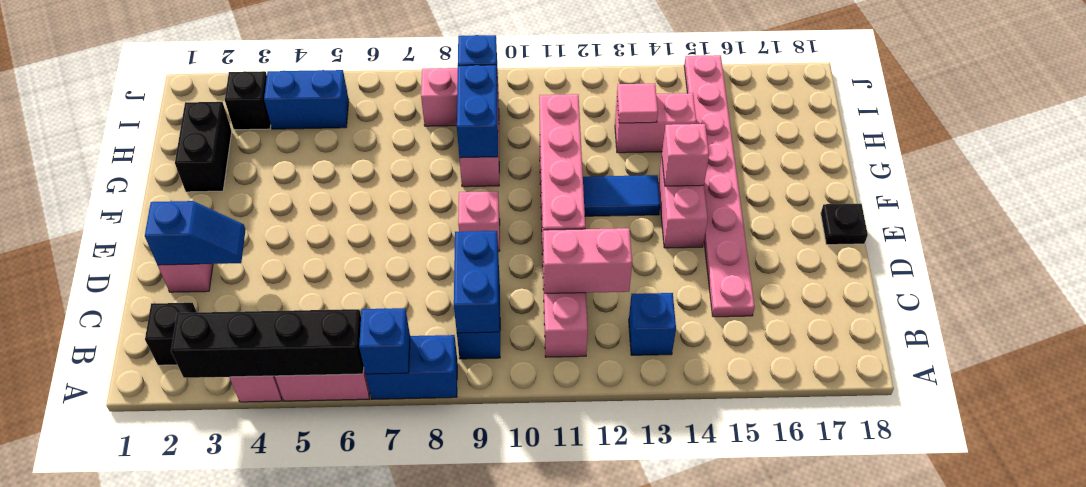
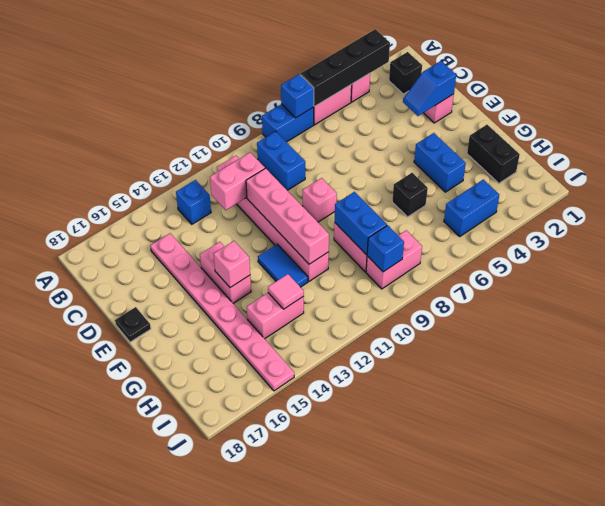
blue 1x2 brick [454,231,499,333] -> blue 1x2 brick moved to [414,133,466,192]
blue 1x2 tile [583,175,660,216] -> blue 1x2 tile turned to [258,244,308,287]
black 1x1 brick [225,71,271,130] -> black 1x1 brick moved to [392,173,428,217]

